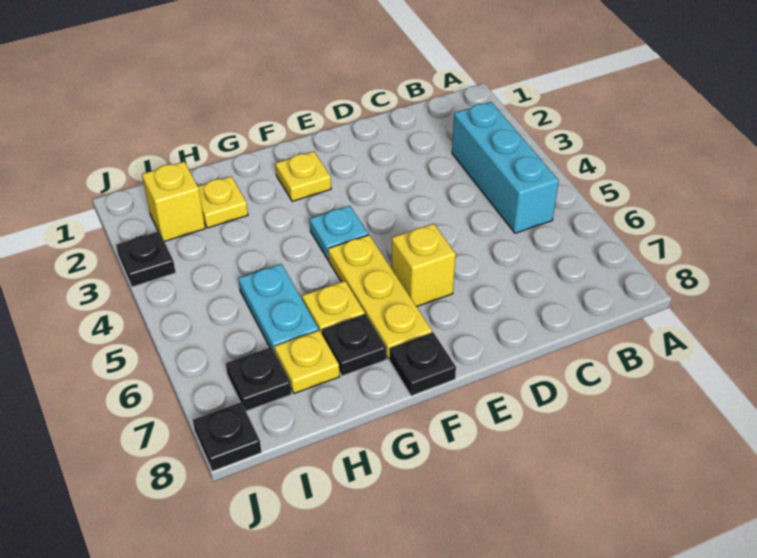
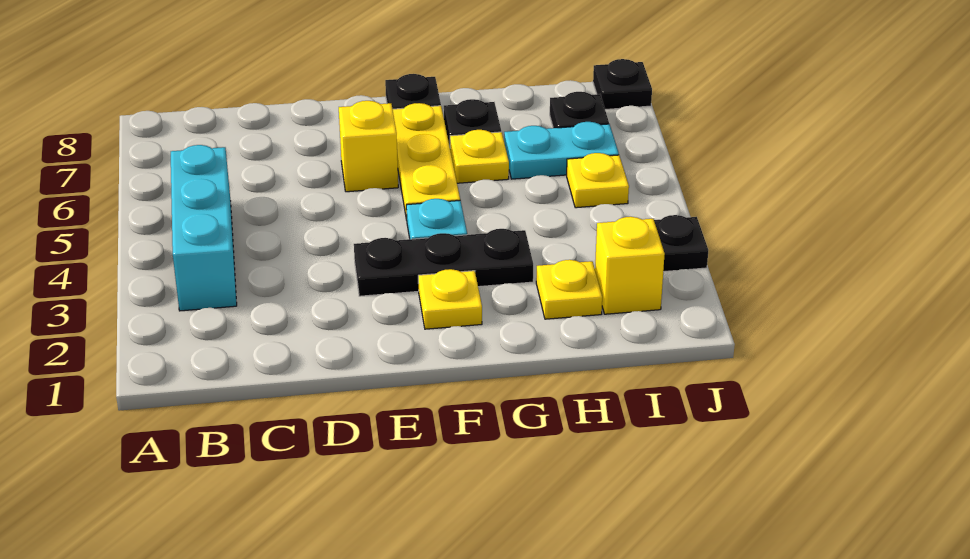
none -> black 1x3 plate [354,229,533,296]
cyan 1x2 plate [238,264,319,352] -> cyan 1x2 plate turned to [504,122,619,179]
yellow 1x1 plate [274,330,340,394] -> yellow 1x1 plate moved to [567,153,629,208]

